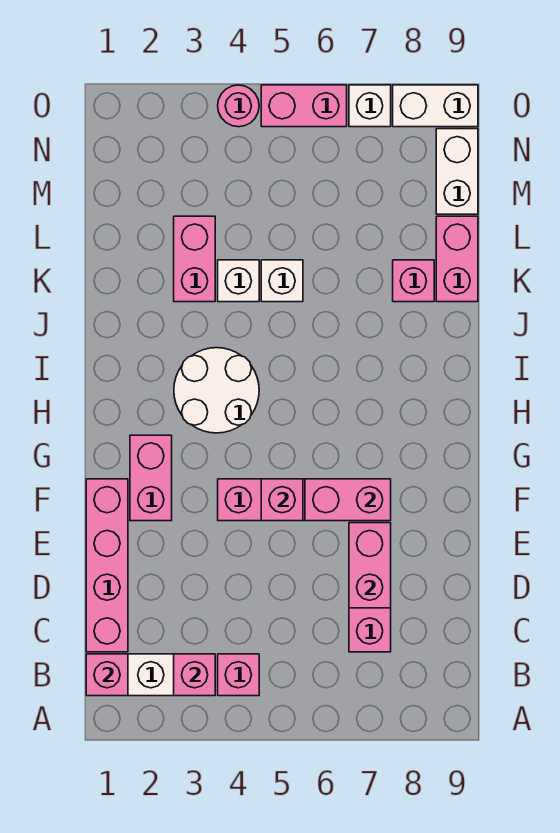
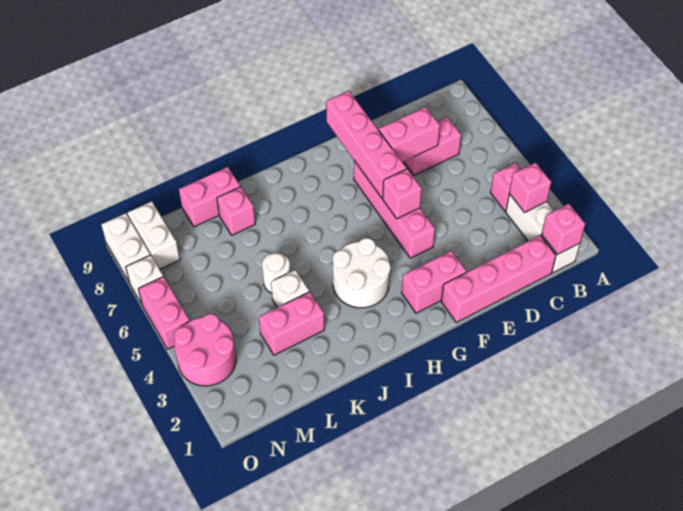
pink 1x2 brick [305,479,391,521] -> pink 1x4 brick [326,91,406,198]
white 1x1 brick [261,260,303,302] -> white 1x1 round brick [262,253,290,293]
white 1x2 brick [436,129,478,214] -> white 1x2 brick turned to [127,201,180,269]
pink 1x1 round brick [218,85,259,127] -> pink 2x2 round brick [174,314,236,386]

